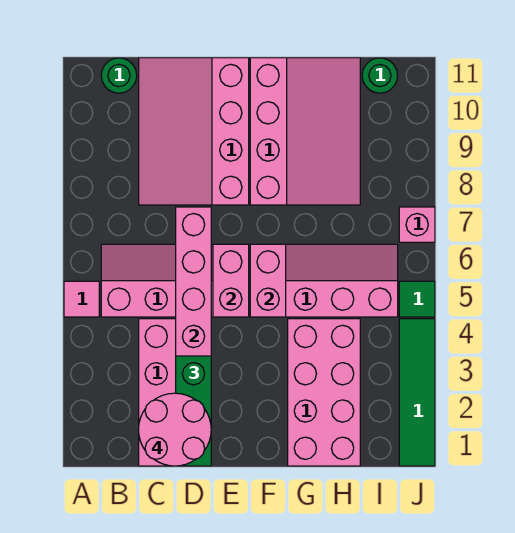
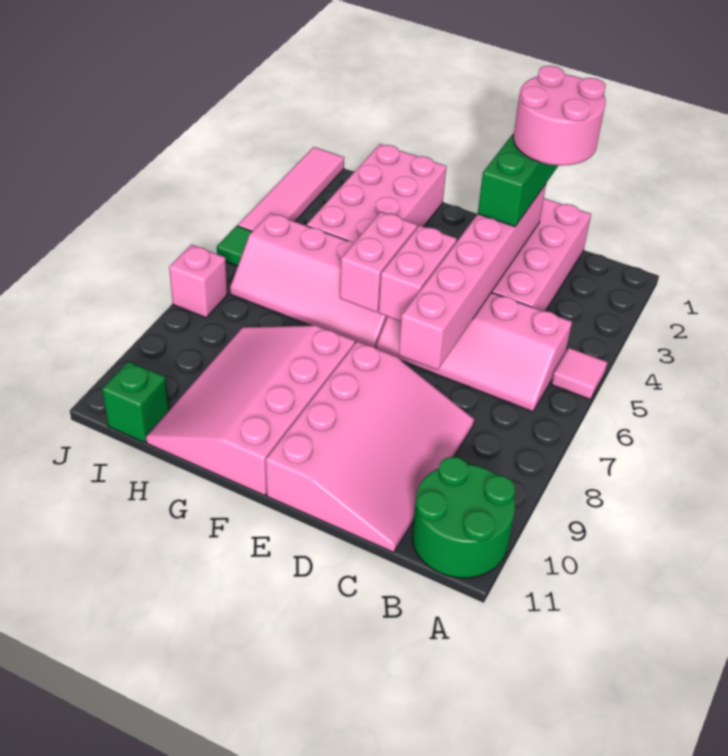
green 1x1 round brick [101,58,137,93] -> green 2x2 round brick [412,457,515,578]
green 1x1 round brick [362,58,398,93] -> green 1x1 brick [102,361,169,443]
green 1x4 tile [399,319,435,466] -> pink 1x4 tile [238,147,344,231]

